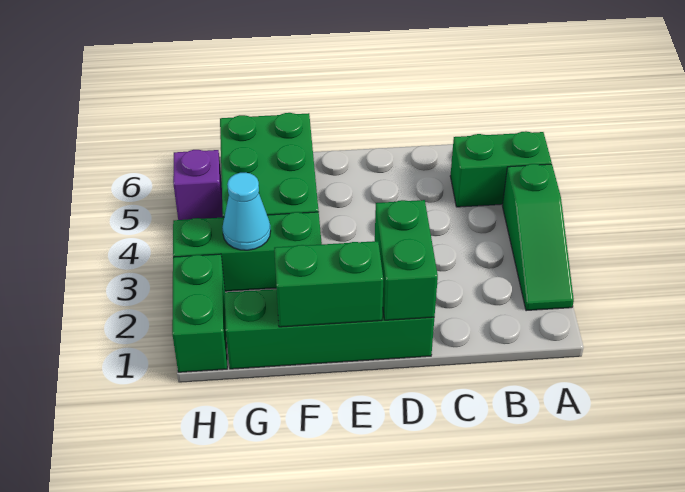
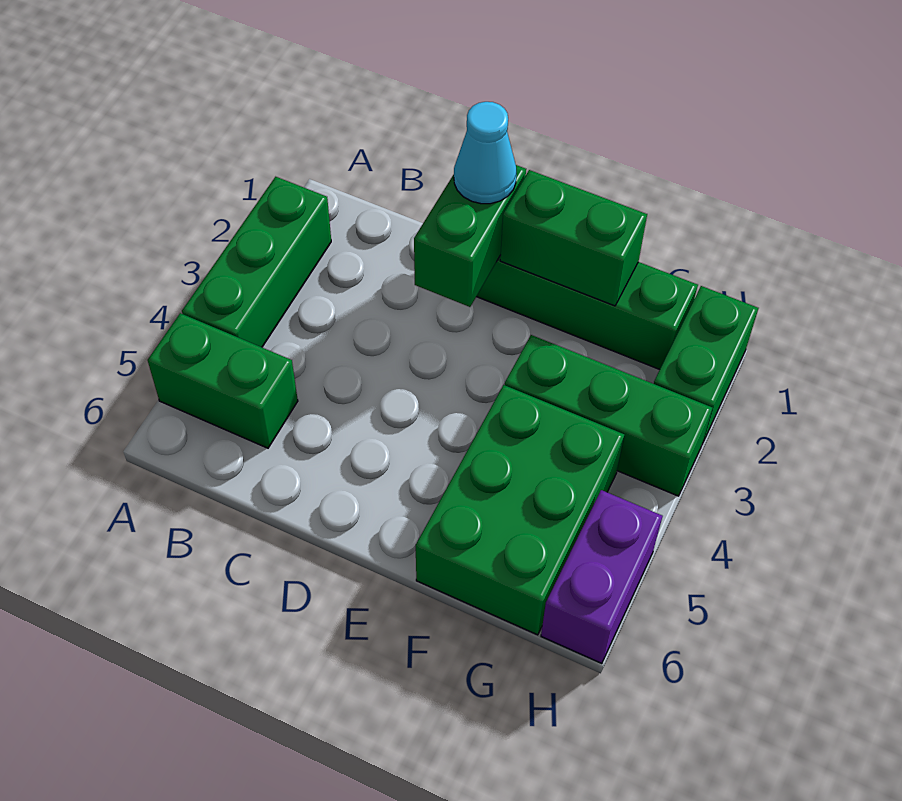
green 1x3 slope [502,164,574,311] -> green 1x3 brick [182,177,331,347]
cyan 1x1 cone [222,173,271,250] -> cyan 1x1 cone moved to [454,102,517,204]
purple 1x1 brick [173,150,223,220] -> purple 1x2 brick [541,490,663,664]

